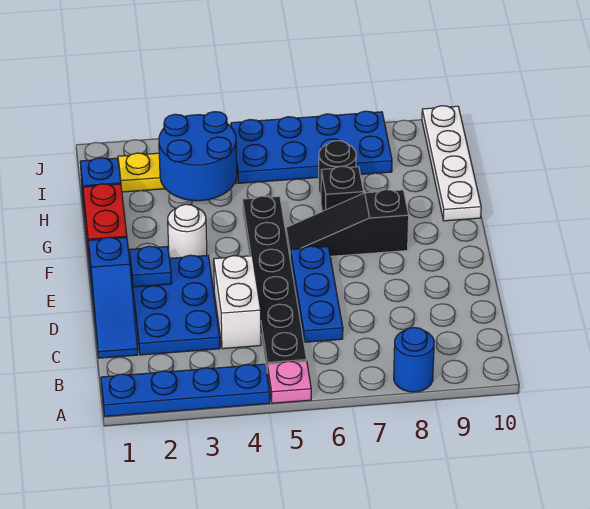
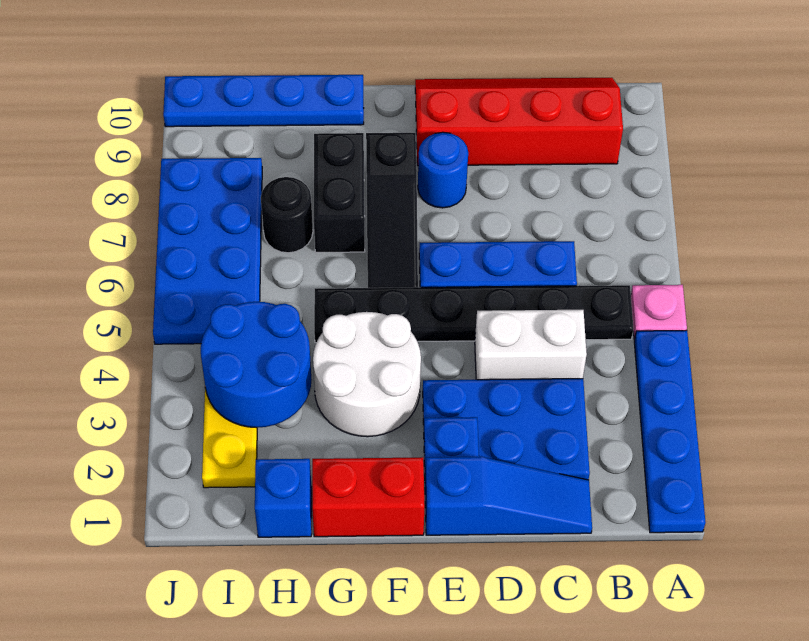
blue 1x1 round brick [394,328,434,392] -> blue 1x1 round brick moved to [418,132,468,208]
none -> red 2x4 slope [415,78,623,165]
white 1x1 round brick [168,204,207,258] -> white 2x2 round brick [313,312,421,437]
black 1x1 brick [321,166,364,211] -> black 1x2 brick [314,133,365,252]
white 1x4 plate [422,106,481,221] -> blue 1x4 plate [163,75,364,127]

